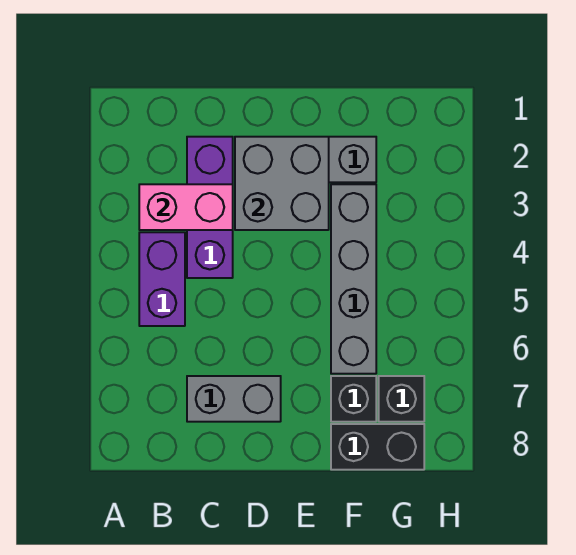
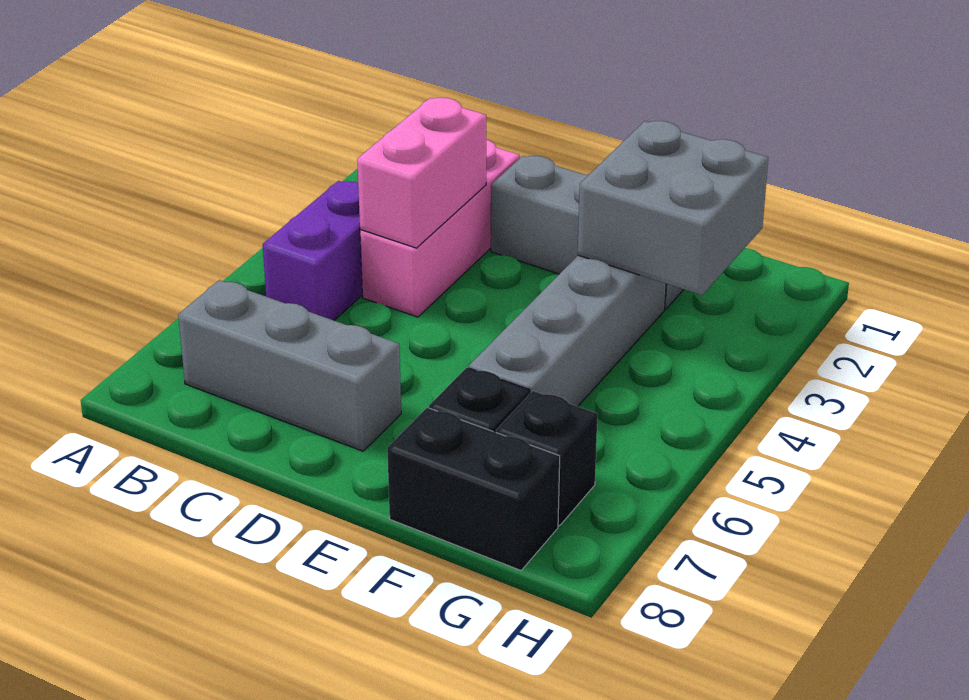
pink 1x2 brick [139,184,233,230] -> pink 1x2 brick turned to [357,98,486,248]
purple 1x3 brick [187,137,233,278] -> pink 1x3 brick [360,140,520,317]
grey 1x2 brick [187,376,281,422] -> grey 1x3 brick [178,280,401,451]
grey 2x2 brick [235,137,329,230] -> grey 2x2 brick moved to [578,121,768,295]

